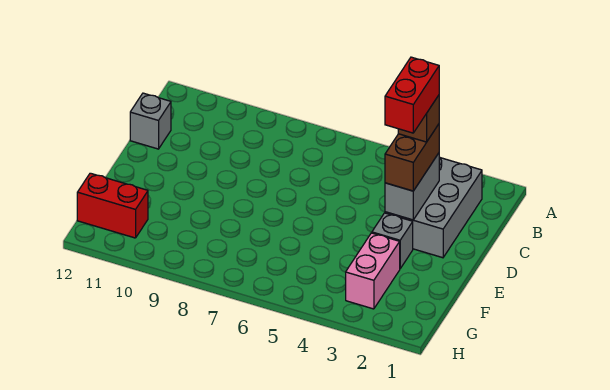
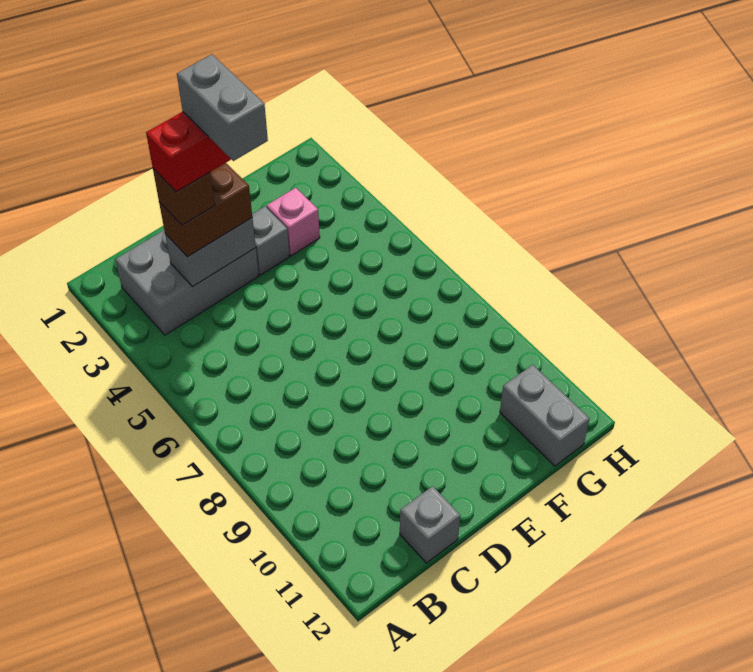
none -> grey 1x2 brick [177,54,268,161]
pink 1x2 brick [346,233,400,309] -> pink 1x1 brick [267,188,320,256]
red 1x2 brick [77,173,148,238] -> grey 1x2 brick [500,365,589,466]

